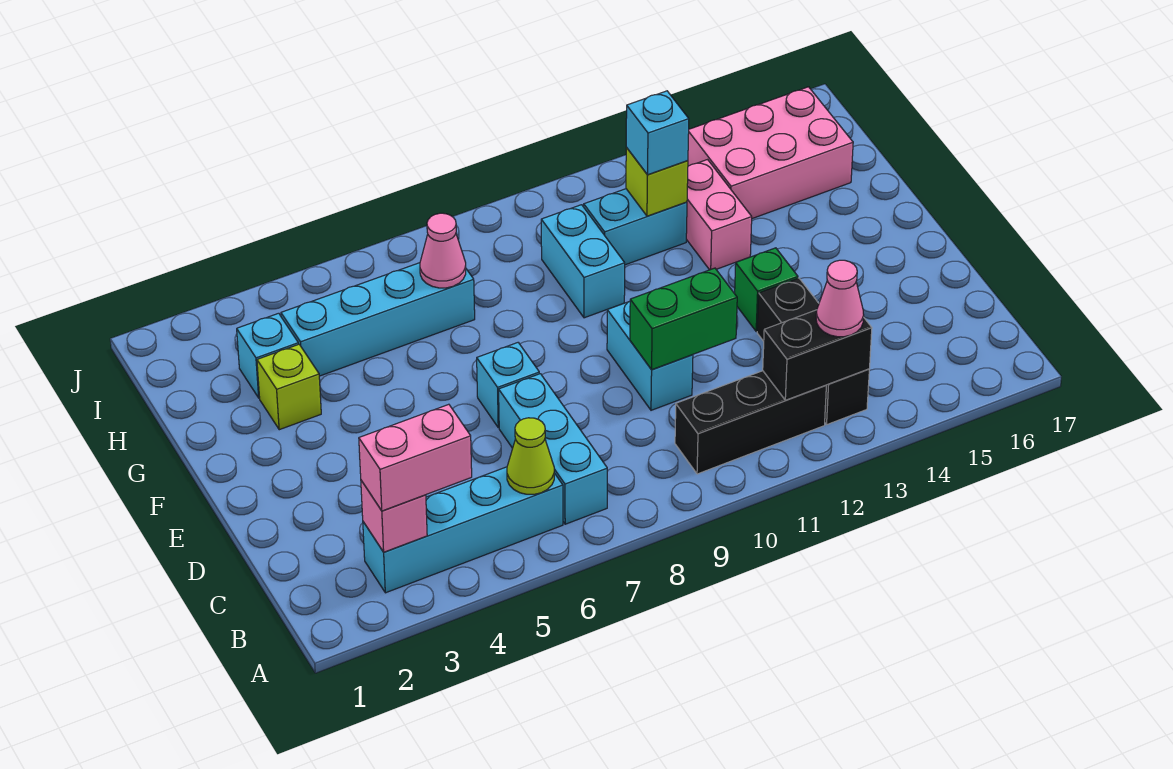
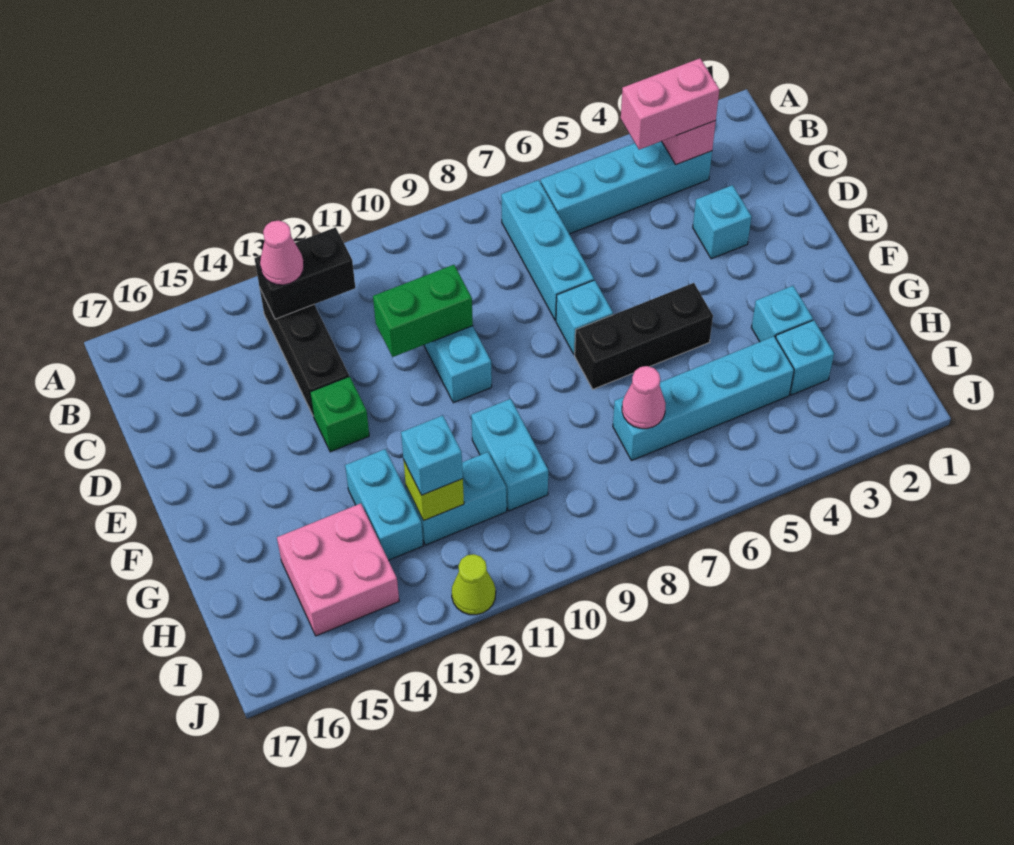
lime 1x1 cone [507,418,554,494] -> lime 1x1 cone moved to [452,554,496,615]
black 1x3 brick [675,371,826,474] -> black 1x3 brick moved to [575,283,713,389]
none -> cyan 1x1 brick [693,185,752,259]
lime 1x1 brick [257,344,321,430] -> cyan 1x1 brick [751,286,813,342]
pink 1x2 brick [686,160,752,270] -> cyan 1x2 brick [345,449,423,560]
pink 2x3 brick [688,87,853,219] -> pink 2x2 brick [277,503,399,636]

